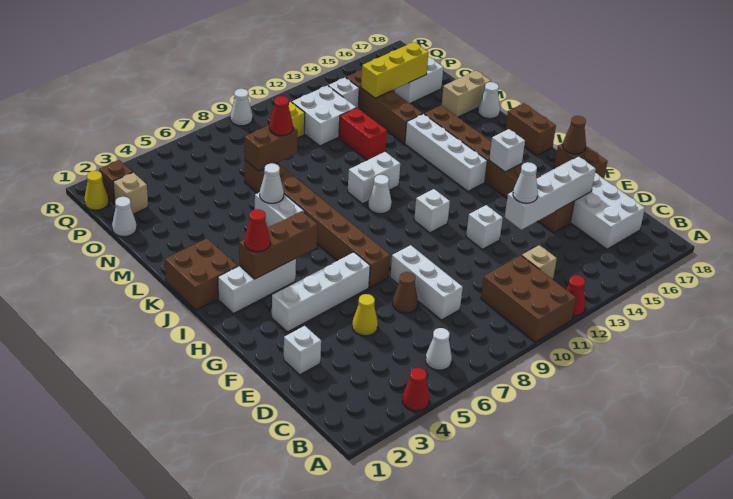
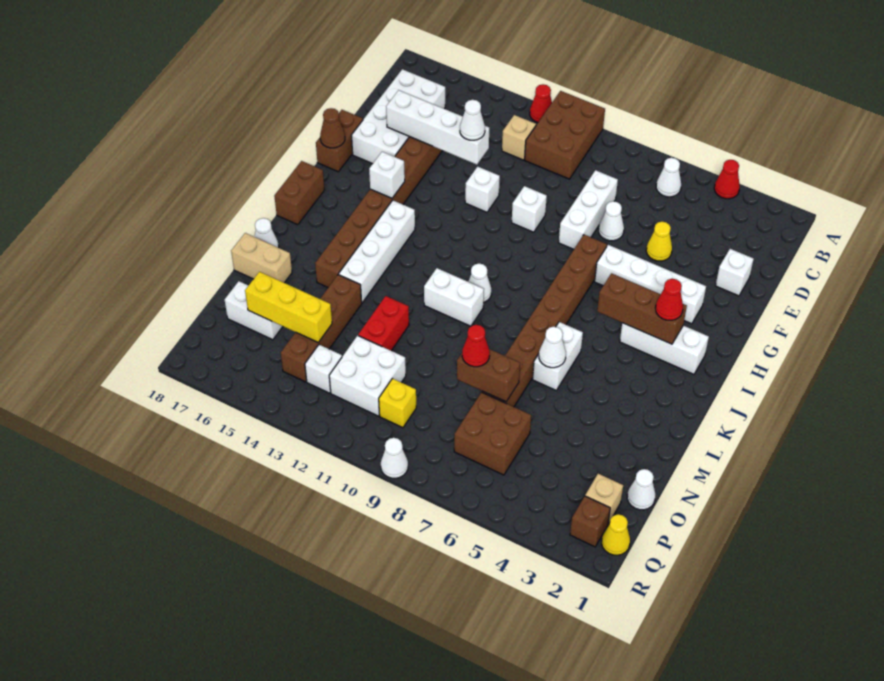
brown 1x1 cone [393,272,418,313] -> white 1x1 cone [599,201,624,241]
white 1x1 brick [414,189,450,233] -> white 1x1 brick moved to [512,186,547,232]
brown 2x2 brick [165,239,238,310] -> brown 2x2 brick moved to [454,392,531,475]

